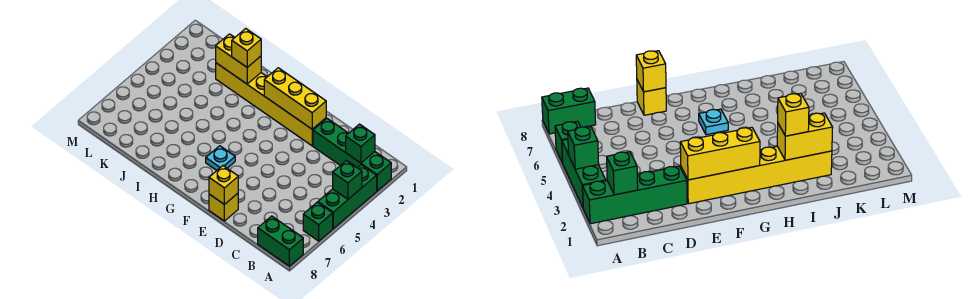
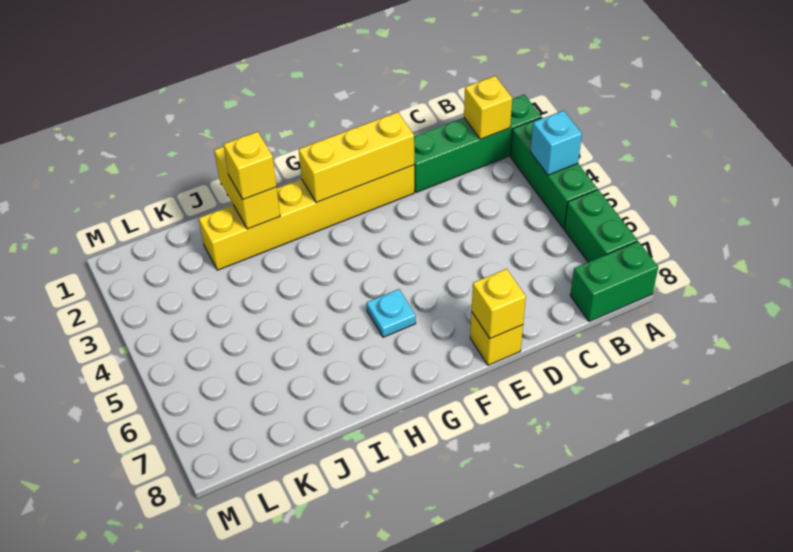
green 1x1 brick [333,161,362,199] -> cyan 1x1 brick [530,110,582,175]
green 1x1 brick [303,202,333,241] -> green 1x2 brick [564,190,637,262]
green 1x1 brick [346,124,375,163] -> yellow 1x1 brick [464,76,512,139]
yellow 1x2 brick [216,34,261,84] -> yellow 1x2 brick turned to [214,146,280,229]

